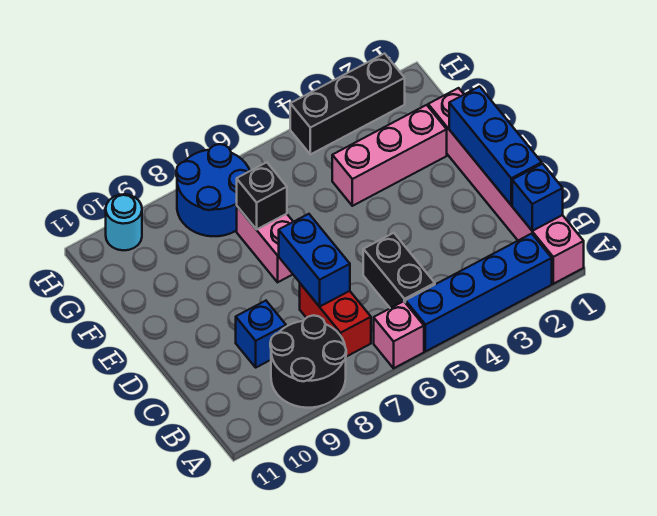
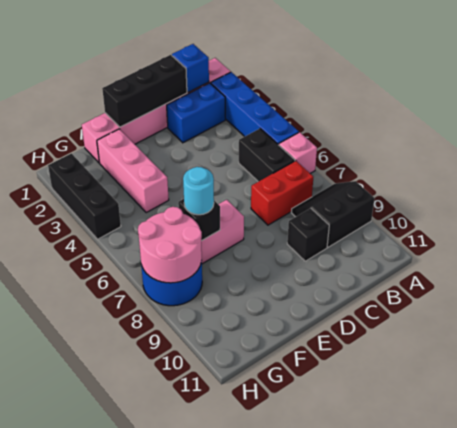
black 2x2 round brick [270,315,346,408] -> black 2x2 slope [291,181,375,247]
black 1x2 brick [363,233,435,308] -> black 1x2 brick turned to [239,129,295,182]
blue 1x3 brick [449,87,542,205] -> black 1x3 brick [102,55,187,127]
blue 1x2 brick [279,214,350,307] -> blue 1x2 brick moved to [167,83,225,143]
blue 1x1 brick [236,301,286,367] -> black 1x1 brick [287,208,329,261]
none -> pink 2x2 round brick [138,207,202,283]
cyan 1x1 round brick [106,194,142,250] -> cyan 1x1 round brick moved to [183,167,214,215]

